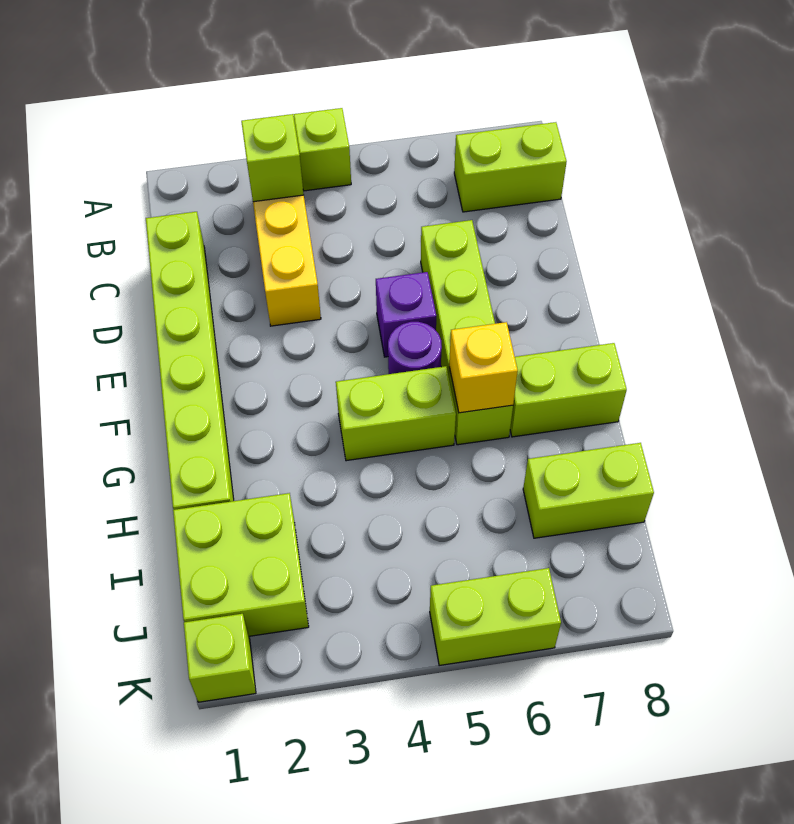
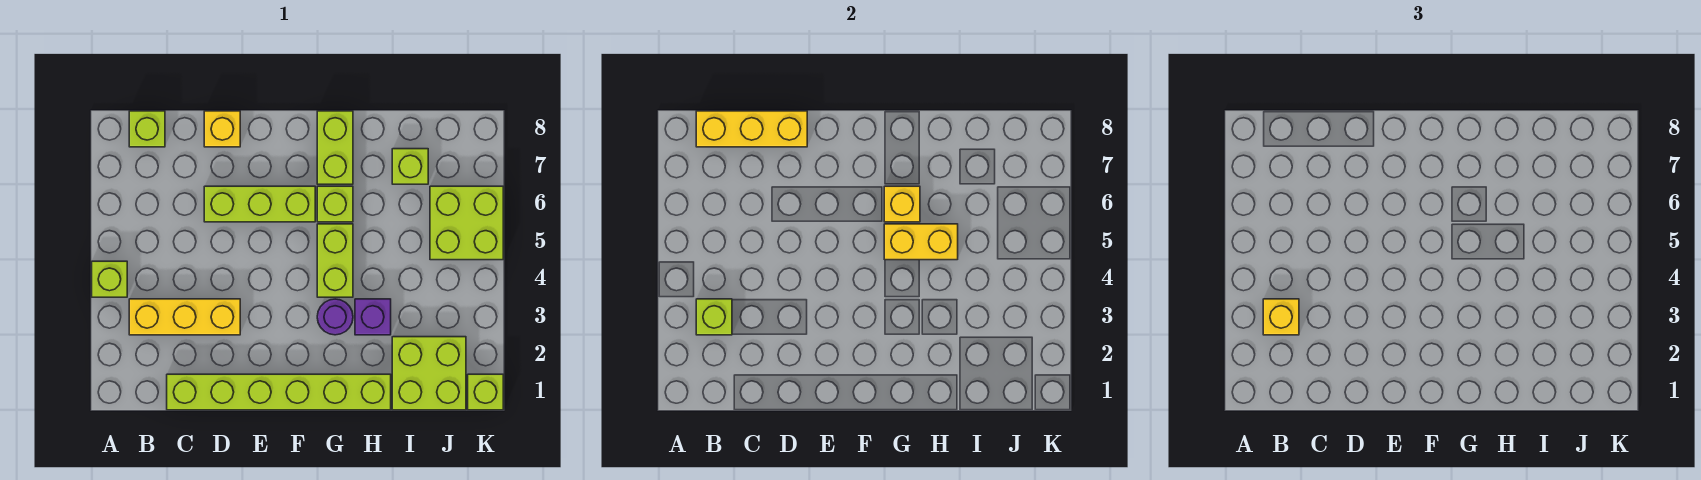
none -> yellow 1x1 brick [1263,299,1299,335]
lime 1x2 brick [454,122,567,212] -> lime 1x1 brick [129,111,165,147]
none -> yellow 1x3 brick [696,111,807,147]
none -> yellow 1x1 brick [204,111,240,147]
purple 1x1 brick [376,272,436,357] -> purple 1x1 brick moved to [355,299,391,335]
purple 1x1 round brick [388,322,442,374] -> purple 1x1 round brick moved to [317,299,353,335]
none -> yellow 1x2 brick [884,224,958,260]
lime 1x2 brick [523,443,654,538] -> lime 1x1 brick [392,149,428,184]
lime 1x2 brick [430,568,561,666] -> lime 2x2 brick [430,186,503,260]

